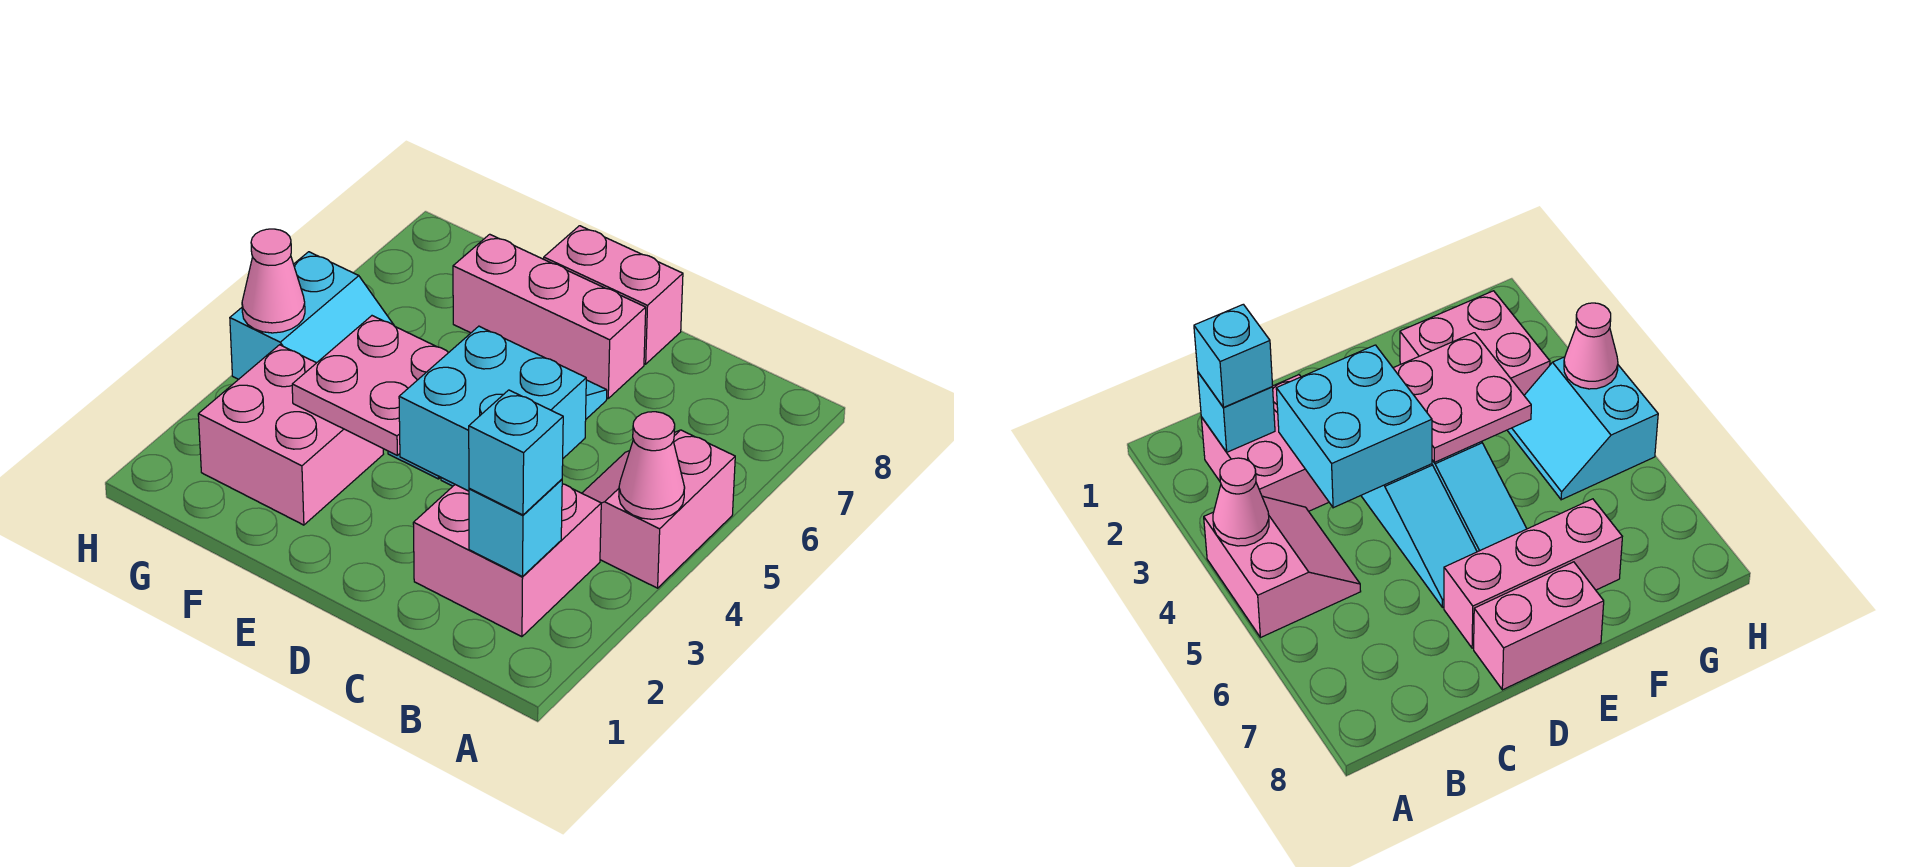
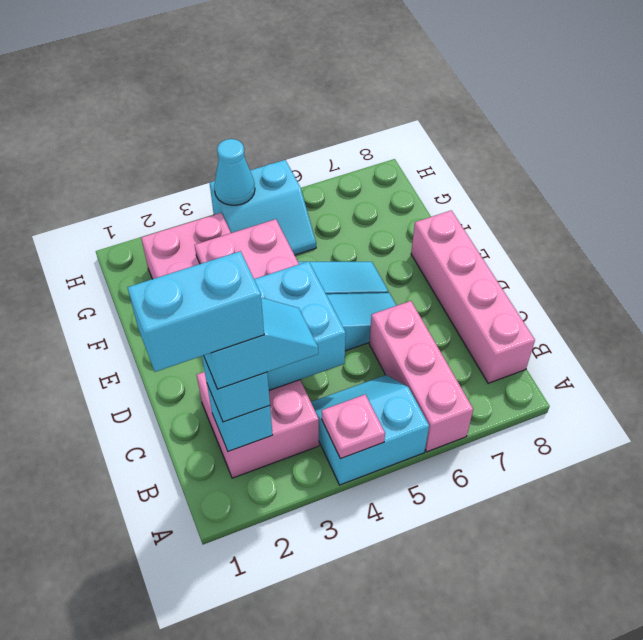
pink 2x2 slope [582,430,735,588] -> cyan 2x2 slope [311,375,429,485]
pink 1x1 cone [619,412,685,519] -> pink 1x1 plate [322,395,385,459]
none -> cyan 1x2 brick [127,251,264,372]
none -> cyan 1x2 slope [204,298,318,389]
pink 1x3 brick [453,234,646,398] -> pink 1x3 brick moved to [369,301,473,452]
pink 1x2 brick [544,226,683,364] -> pink 1x4 brick [411,210,535,383]
pink 1x1 cone [242,229,305,333] -> cyan 1x1 cone [214,139,255,205]

